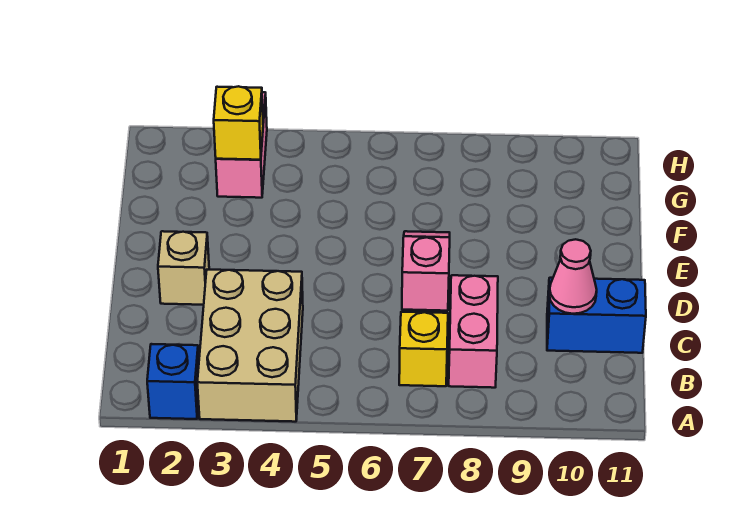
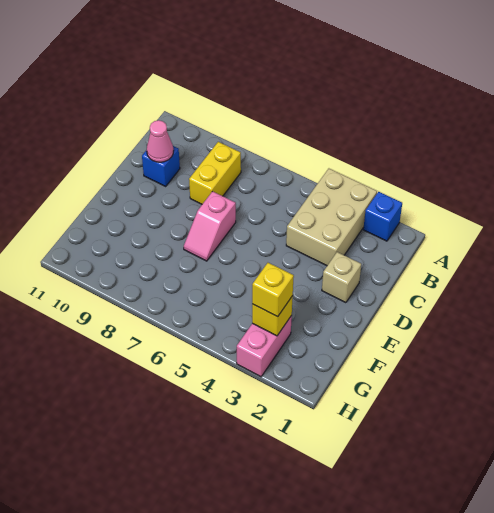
yellow 1x1 brick [399,312,448,386] -> yellow 1x1 brick moved to [252,263,294,317]
pink 1x2 brick [449,275,498,388] -> yellow 1x2 brick [189,142,241,204]
blue 1x2 brick [547,278,646,353] -> blue 1x1 brick [142,146,180,186]

